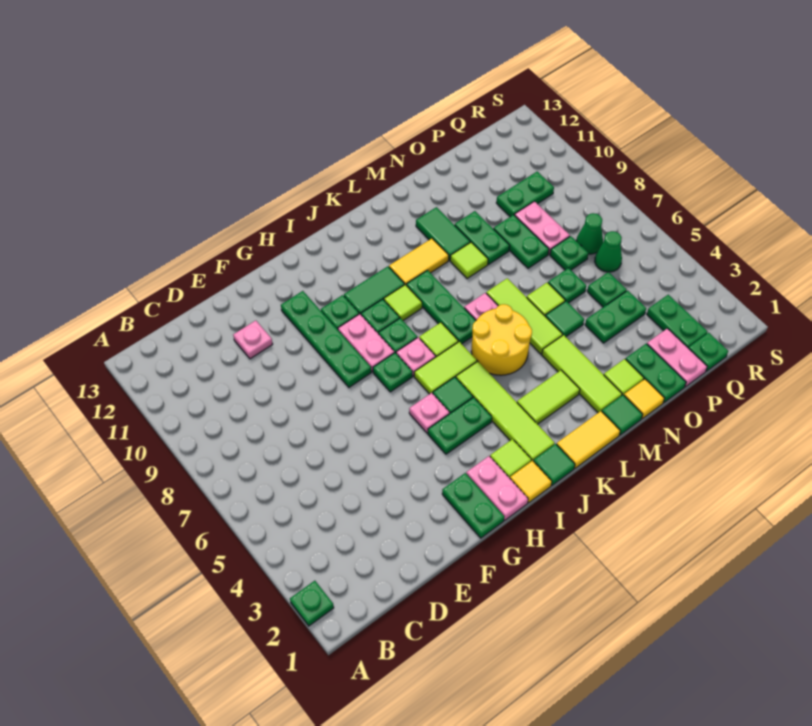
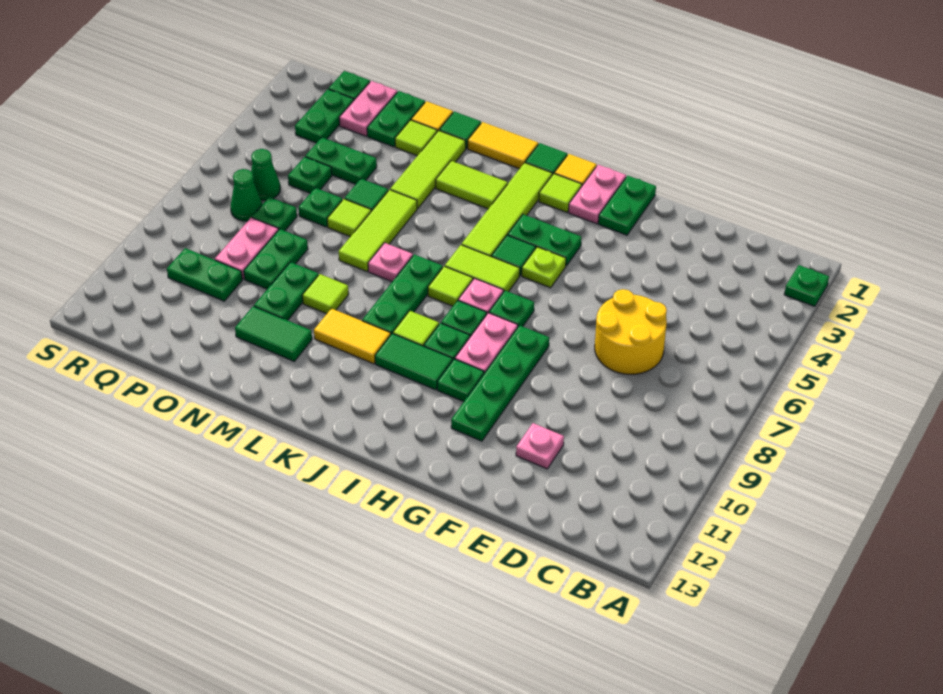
pink 1x1 plate [409,393,450,433] -> lime 1x1 plate [522,247,566,288]
yellow 2x2 round brick [471,304,532,375] -> yellow 2x2 round brick moved to [595,289,667,374]
green 1x2 tile [416,207,470,260] -> green 1x2 tile turned to [235,306,312,361]

